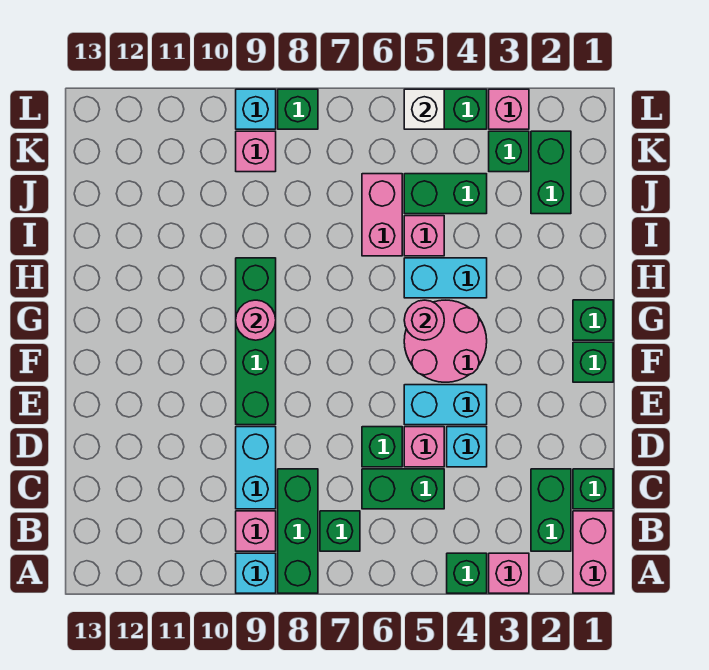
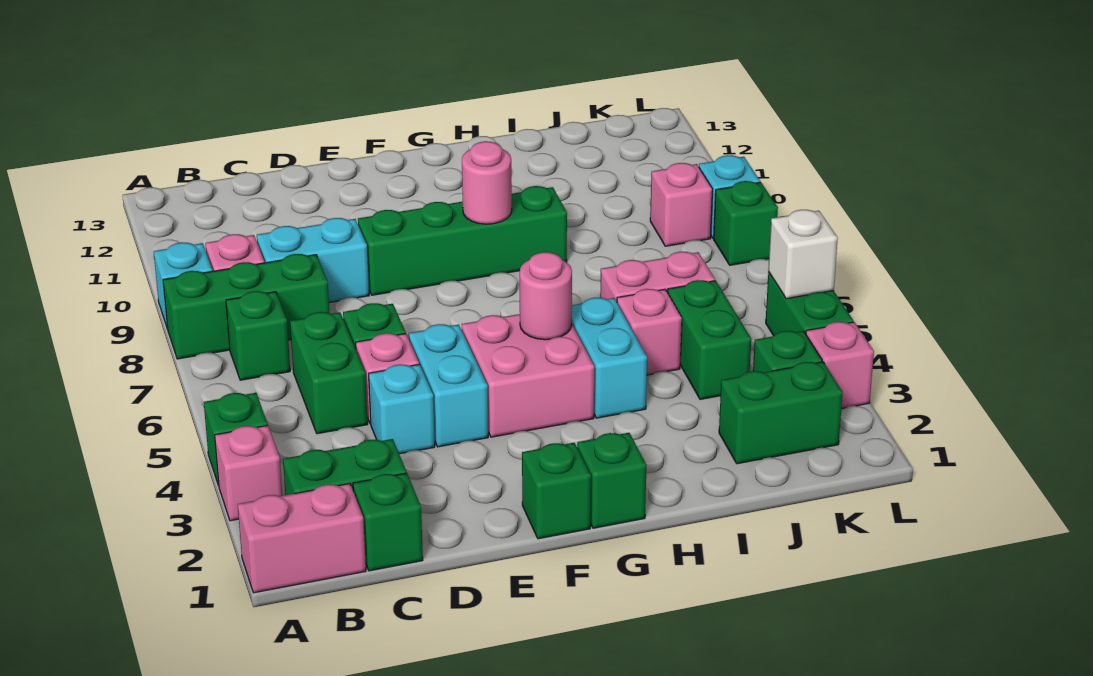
pink 2x2 round brick [404,300,487,382] -> pink 2x2 brick [462,314,594,437]

